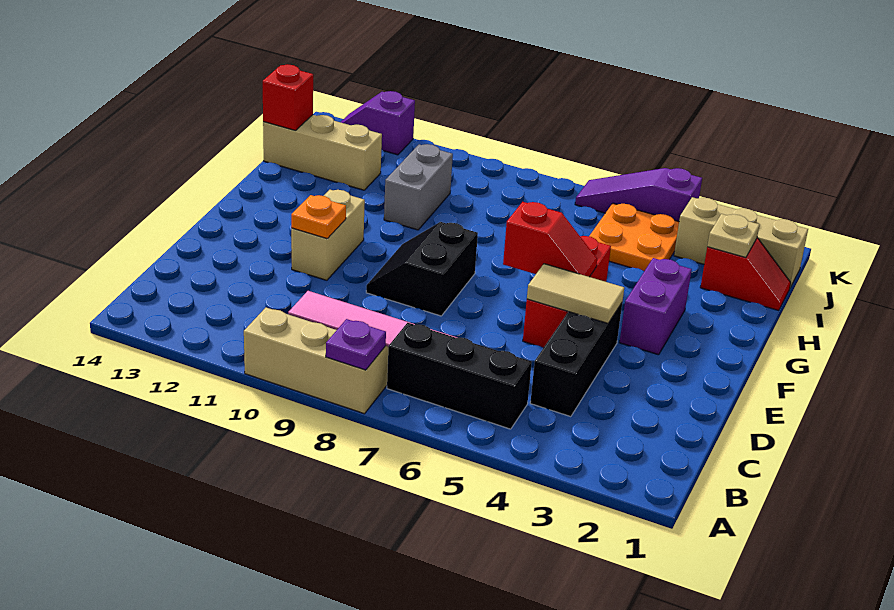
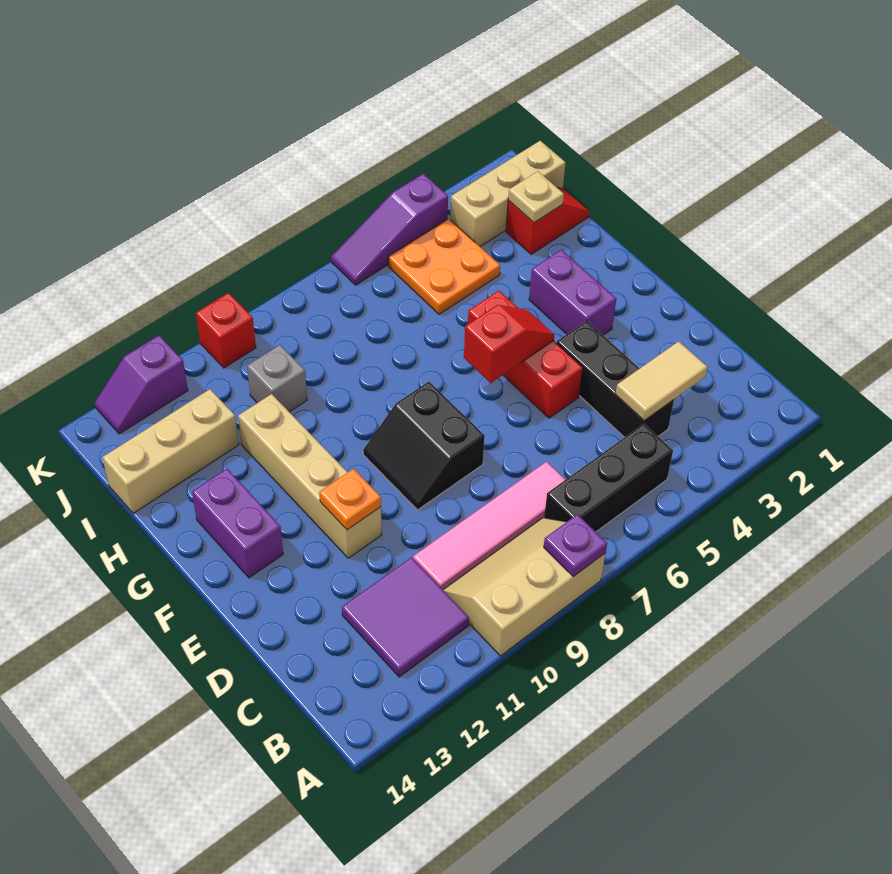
none -> purple 2x2 tile [342,557,469,677]
tan 1x2 tile [527,264,624,323] -> tan 1x2 tile moved to [615,341,708,421]
tan 1x2 brick [291,190,365,280] -> tan 1x4 brick [238,394,382,558]
none -> purple 1x2 brick [192,469,283,578]
grey 1x2 brick [384,144,453,230] -> grey 1x1 brick [247,345,307,412]
red 1x1 brick [263,64,313,131] -> red 1x1 brick moved to [196,293,256,368]

